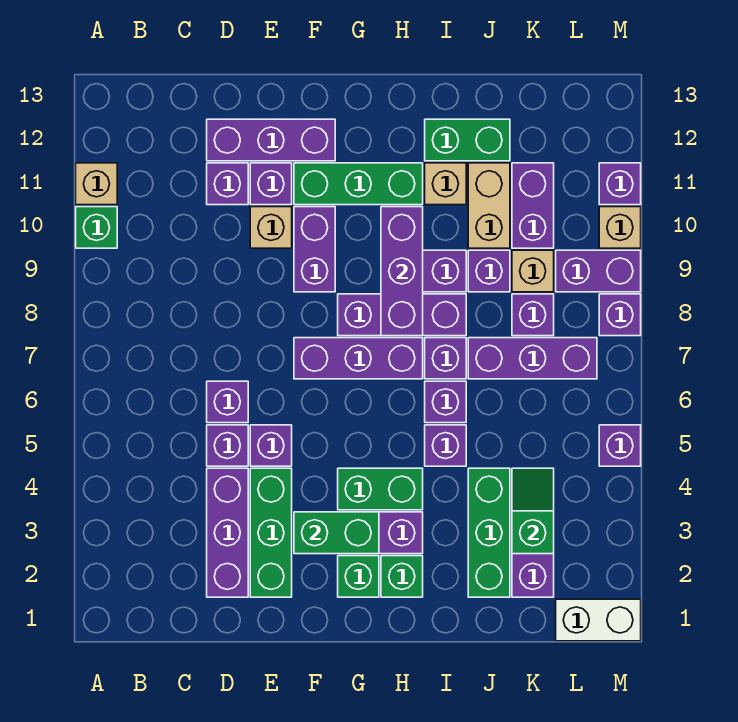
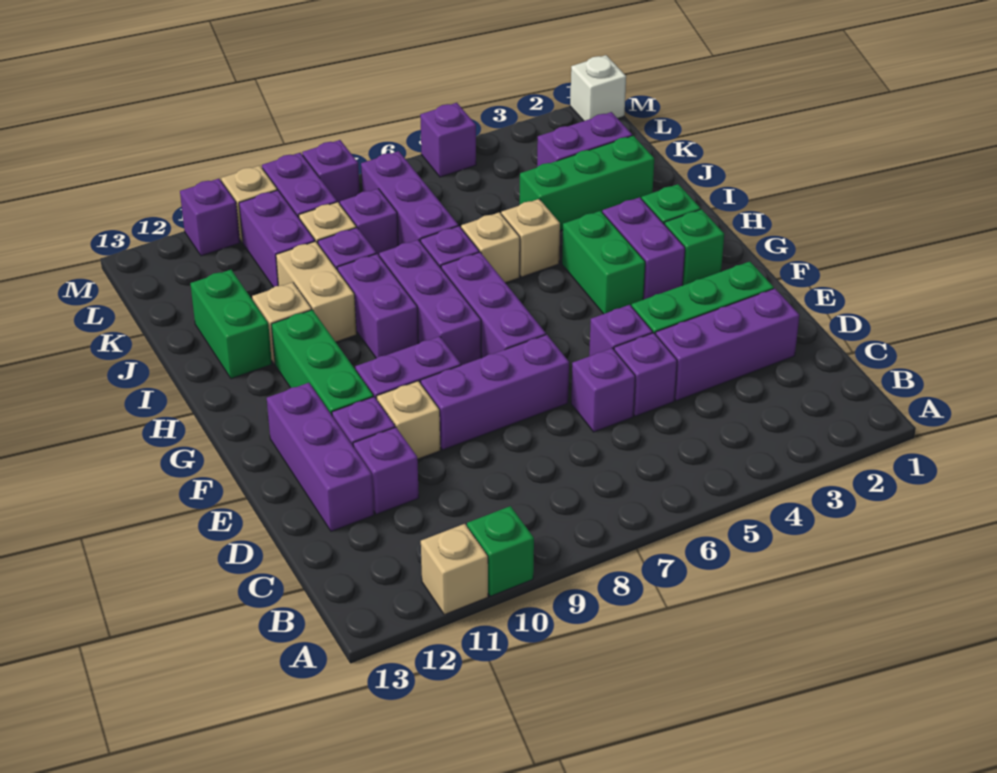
green 1x2 brick [294,512,379,554] -> none
purple 1x3 brick [381,207,423,336] -> purple 1x3 brick moved to [421,335,569,450]
purple 1x1 brick [425,425,466,466] -> tan 1x1 brick [501,199,560,277]
purple 1x1 brick [425,381,466,423] -> tan 1x1 brick [461,212,520,283]
tan 1x2 brick [468,163,510,248] -> tan 1x2 brick turned to [276,241,357,342]
green 1x2 slope [512,468,554,554] -> none
purple 1x2 brick [512,163,554,248] -> purple 1x2 brick turned to [239,190,315,287]
white 1x2 brick [556,599,641,641] -> white 1x1 brick [570,55,626,121]

